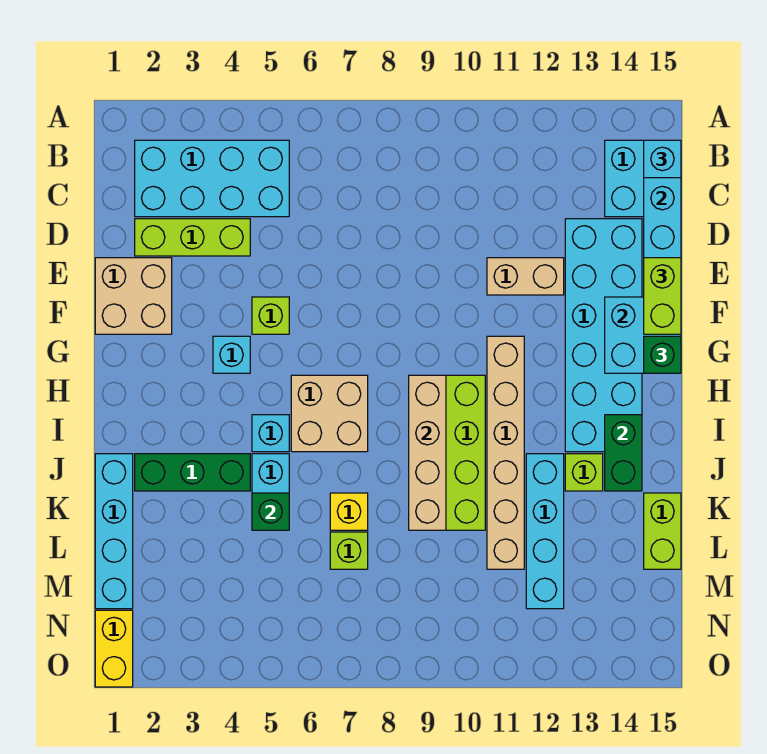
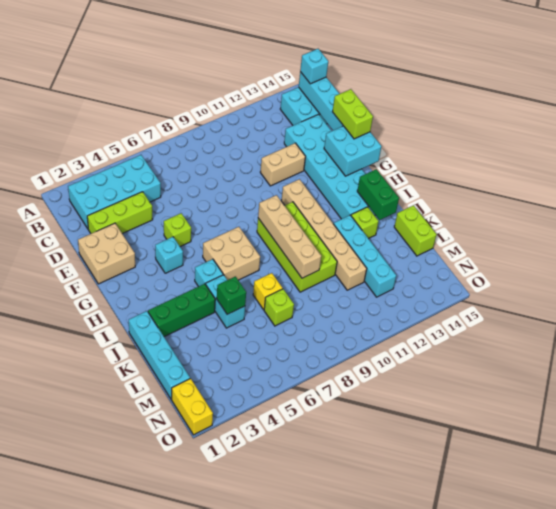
green 1x1 brick [644,336,681,373] -> none

